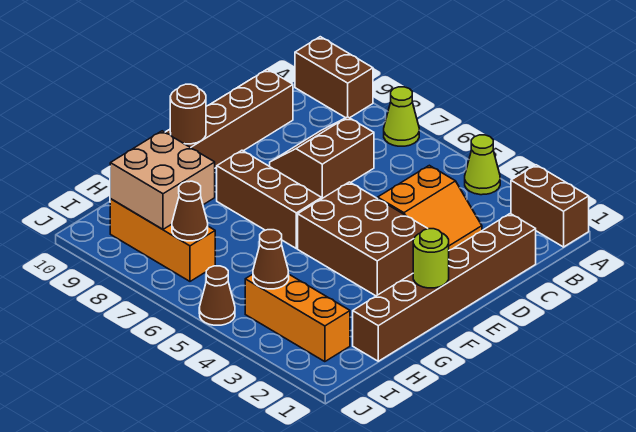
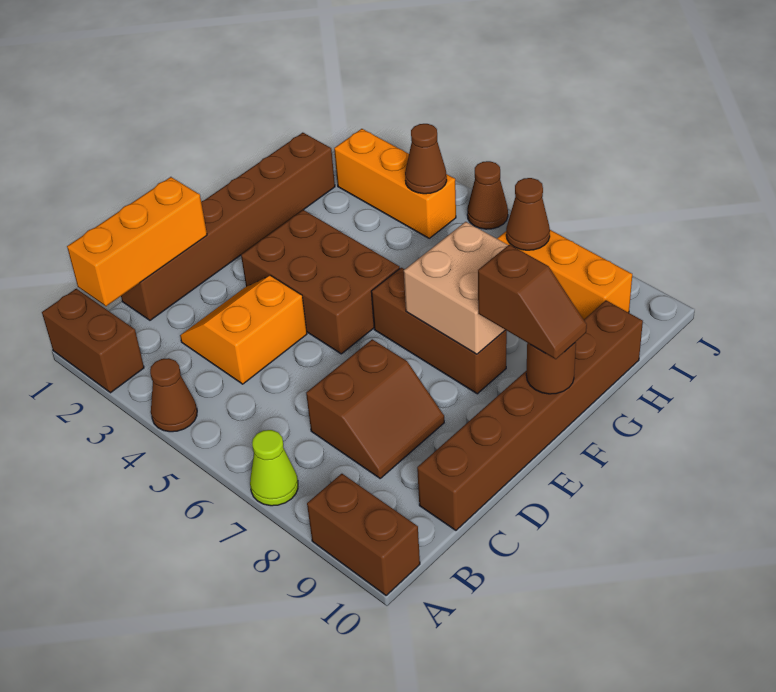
lime 1x1 cone [465,135,500,195] -> brown 1x1 cone [150,358,197,432]
none -> orange 1x3 brick [67,177,207,306]
lime 1x1 round brick [413,229,449,288] -> none
none -> brown 1x2 slope [478,245,587,359]
tan 2x2 brick [110,131,215,229] -> tan 2x2 brick moved to [404,222,508,354]

